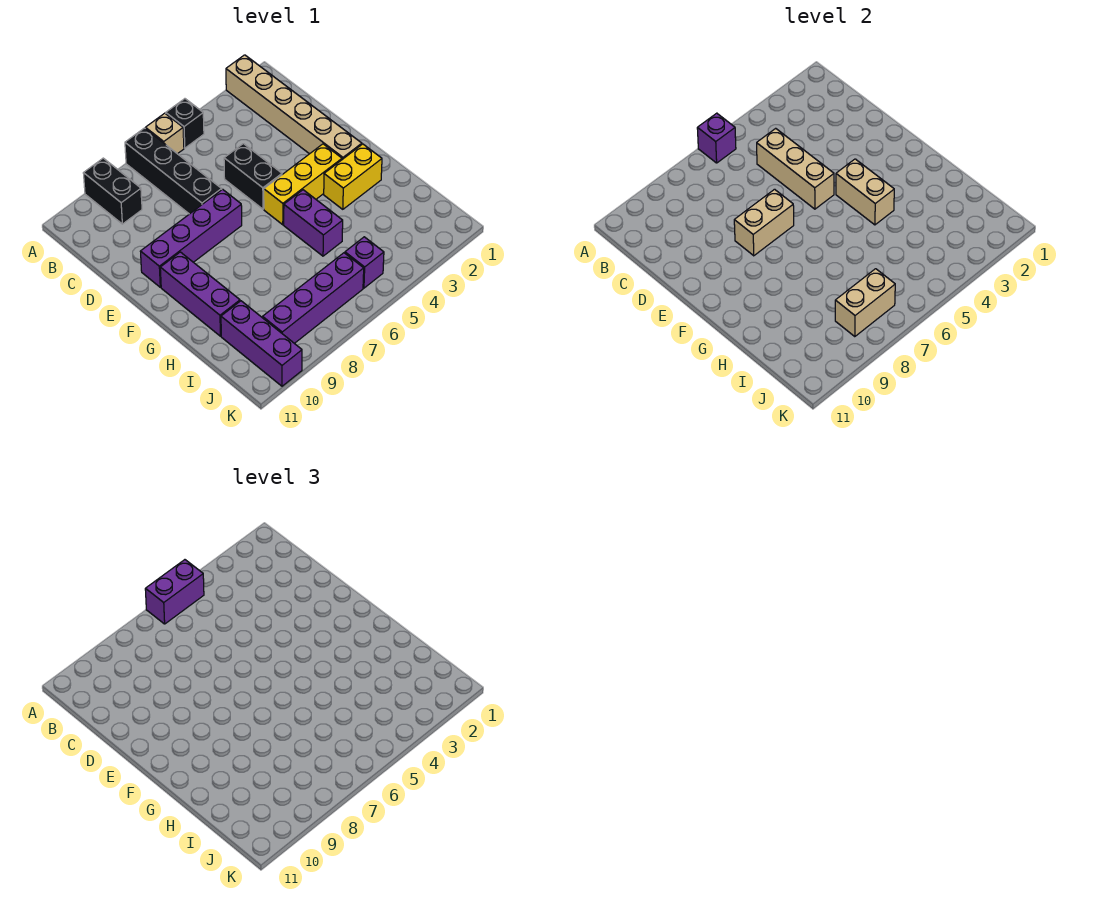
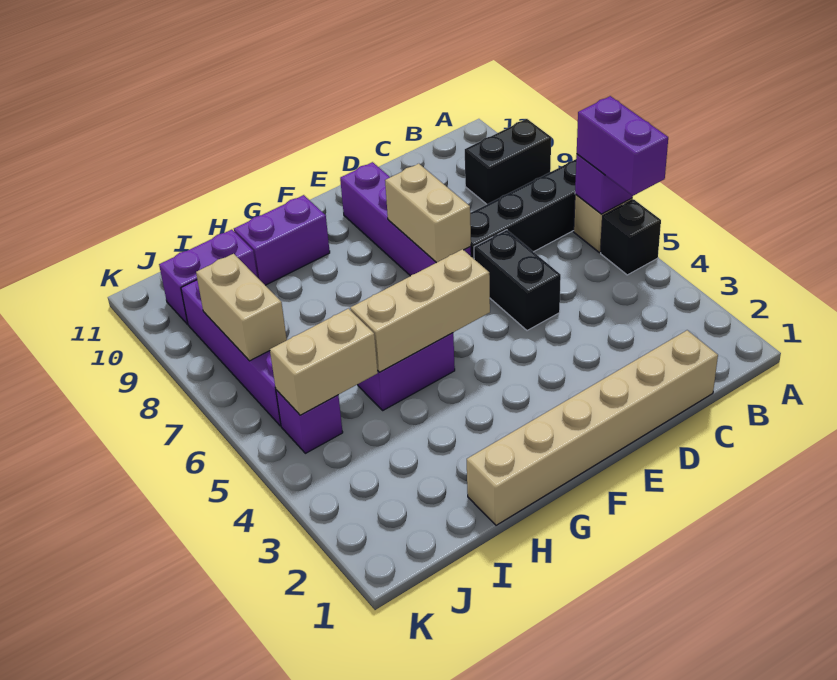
tan 1x6 brick [226,55,362,159] -> tan 1x6 brick moved to [467,330,718,525]
tan 1x3 brick [757,128,834,209] -> tan 1x3 brick moved to [350,249,490,372]
black 1x2 brick [224,144,282,209] -> black 1x2 brick turned to [474,230,561,331]
yellow 1x3 brick [264,144,342,225] -> none
tan 1x2 brick [836,159,894,225] -> tan 1x2 brick moved to [270,309,378,415]
purple 1x3 brick [160,252,240,336] -> purple 1x2 brick [234,195,330,285]
yellow 1x2 brick [324,144,382,209] -> none
purple 1x3 brick [221,301,302,386] -> purple 1x2 brick [159,230,257,324]

